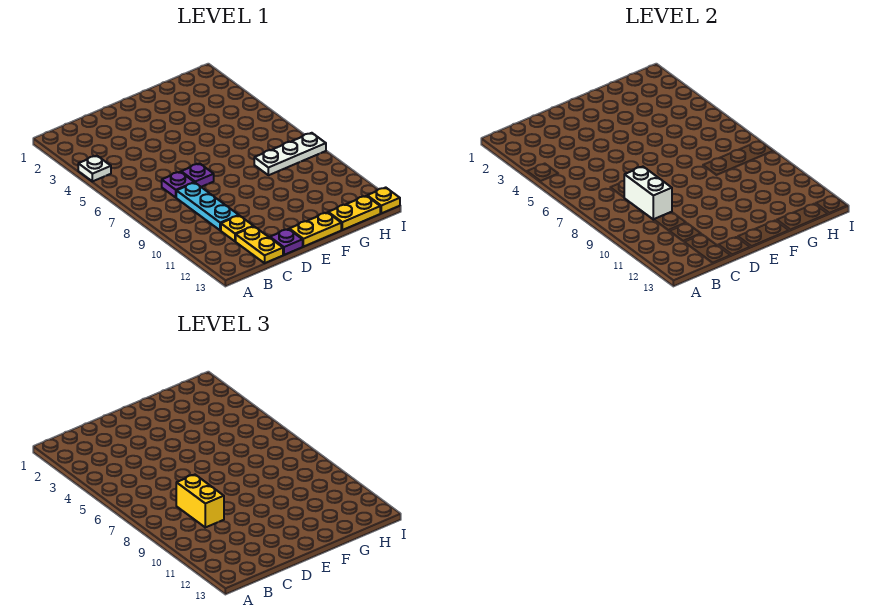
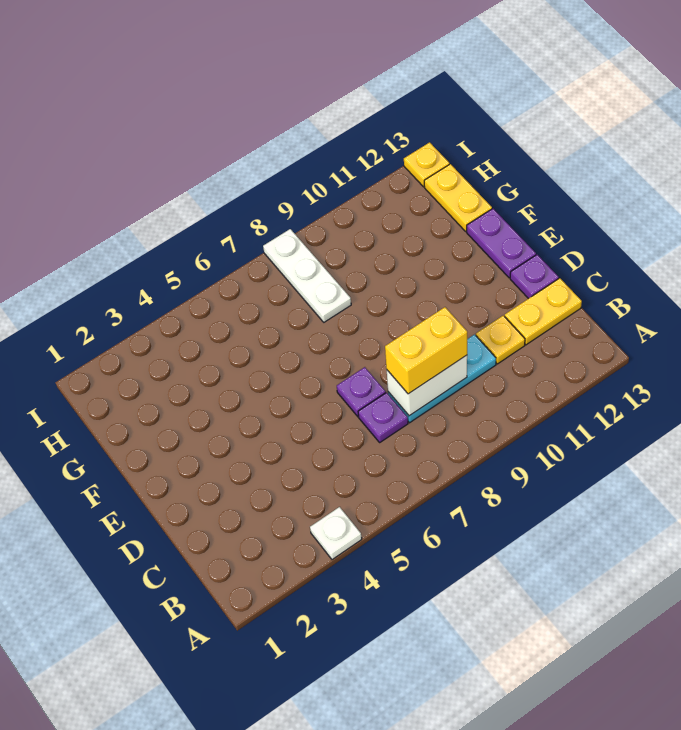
yellow 1x2 plate [289,212,341,247] -> purple 1x2 plate [467,209,536,278]

